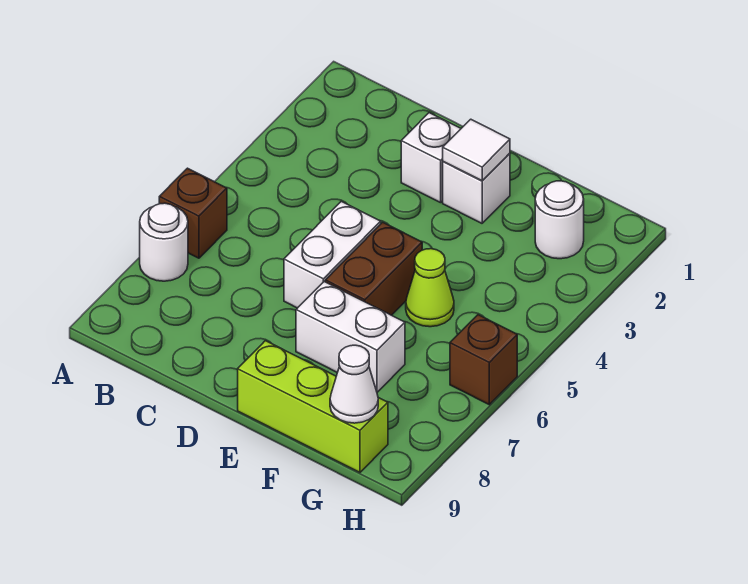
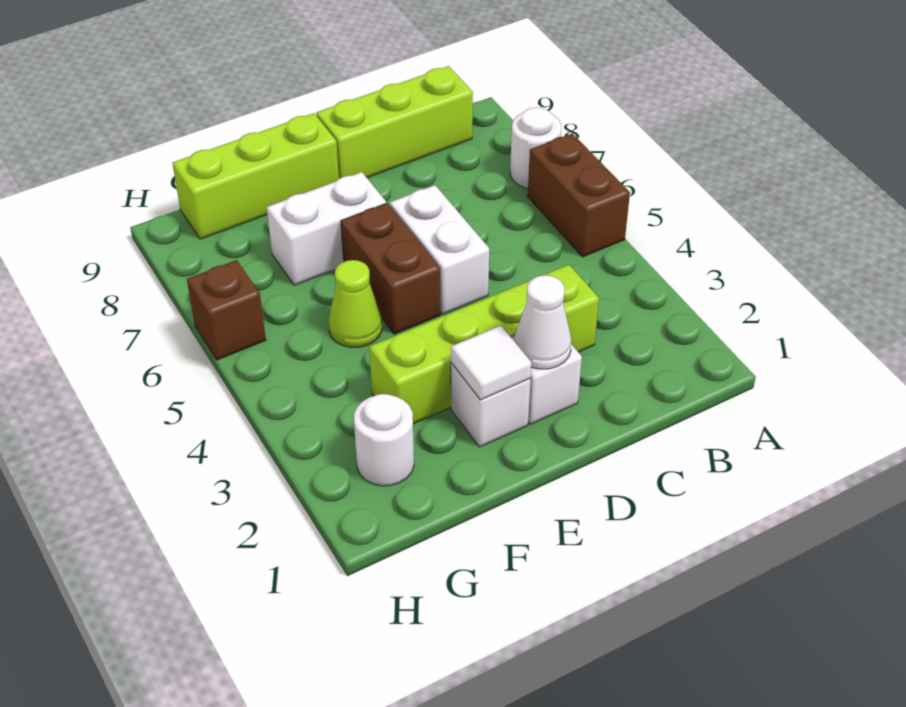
brown 1x1 brick [159,168,227,258] -> brown 1x2 brick [528,134,630,257]
none -> lime 1x3 brick [316,66,473,179]
none -> lime 1x4 brick [369,265,599,424]
white 1x1 cone [330,345,378,423] -> white 1x1 cone moved to [514,275,571,369]

